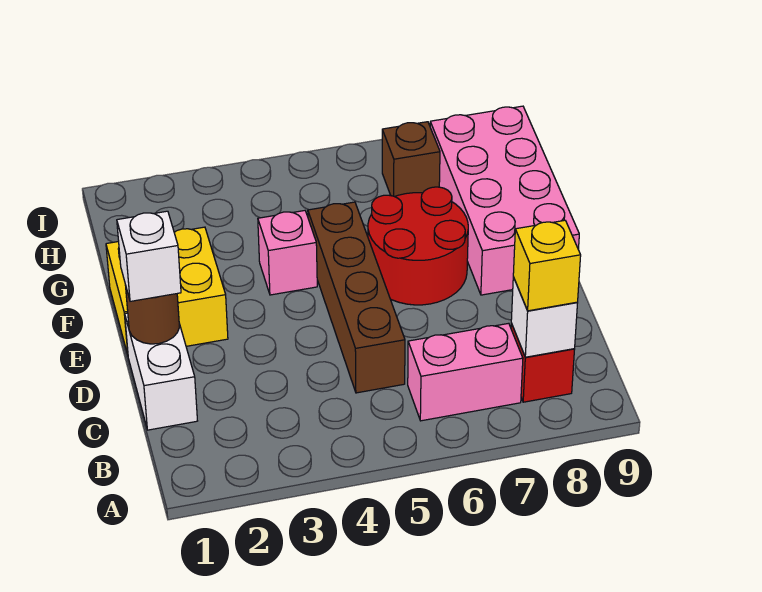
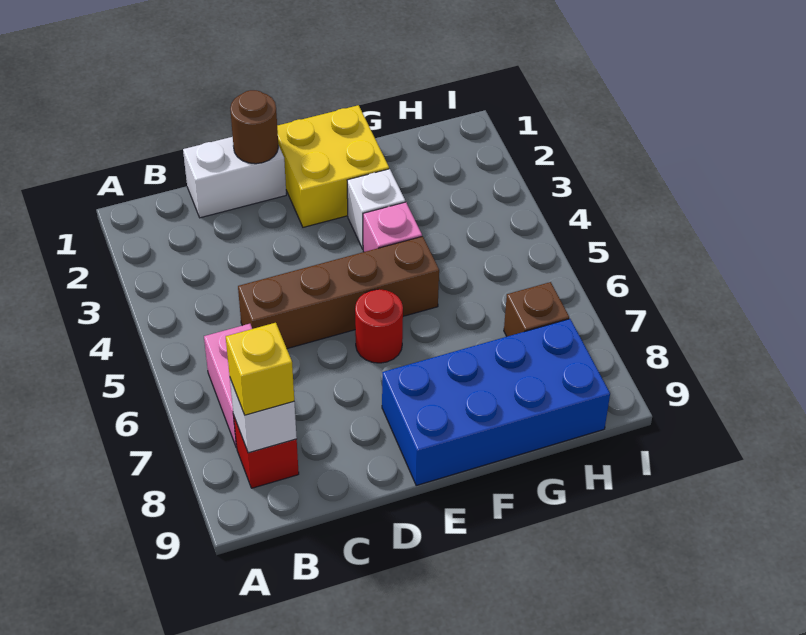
white 1x1 brick [117,211,181,301] -> white 1x1 brick moved to [347,169,405,249]
red 2x2 round brick [368,187,468,305] -> red 1x1 round brick [355,289,403,363]
pink 2x4 brick [430,106,579,295] -> blue 2x4 brick [382,319,610,485]

